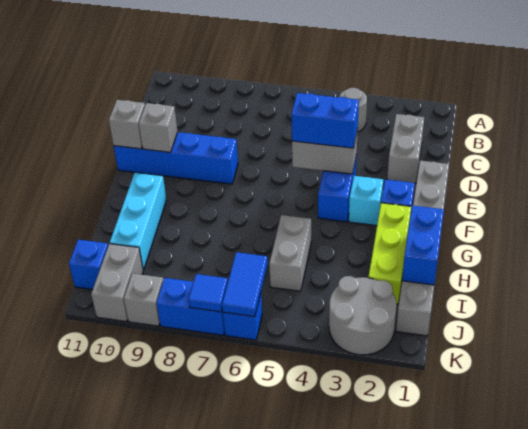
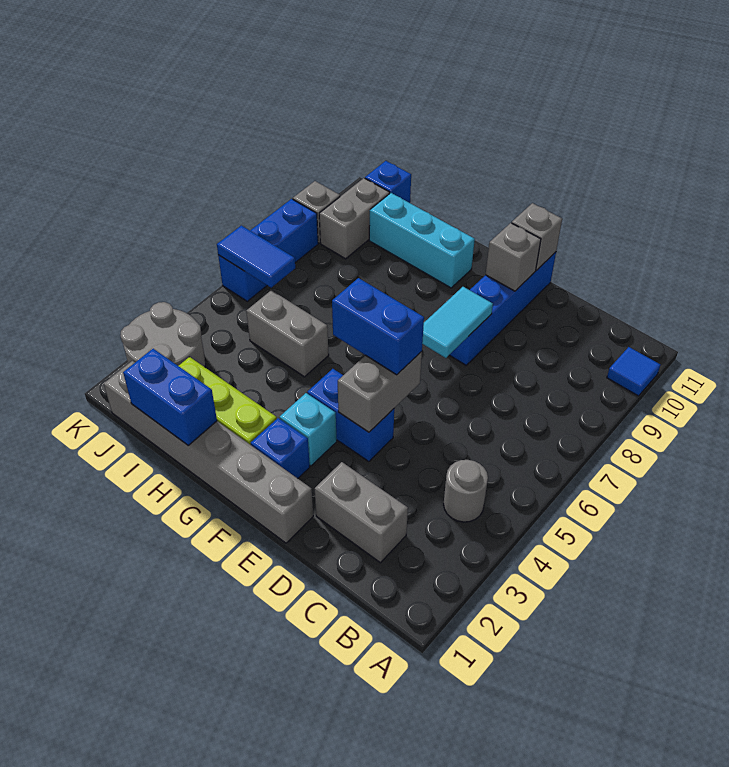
blue 1x2 brick [291,93,359,148] -> blue 1x2 brick turned to [332,278,424,375]
none -> cyan 1x2 tile [422,287,493,358]
grey 1x2 brick [91,244,143,322] -> grey 1x2 brick turned to [319,178,390,259]
blue 1x1 tile [189,274,228,312] -> blue 1x1 tile moved to [607,347,660,396]

